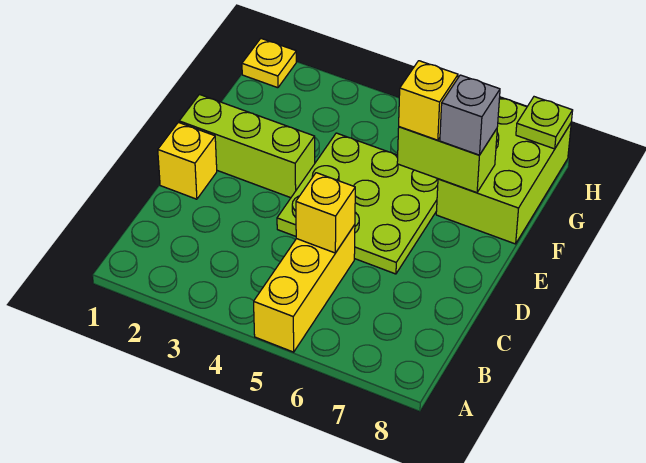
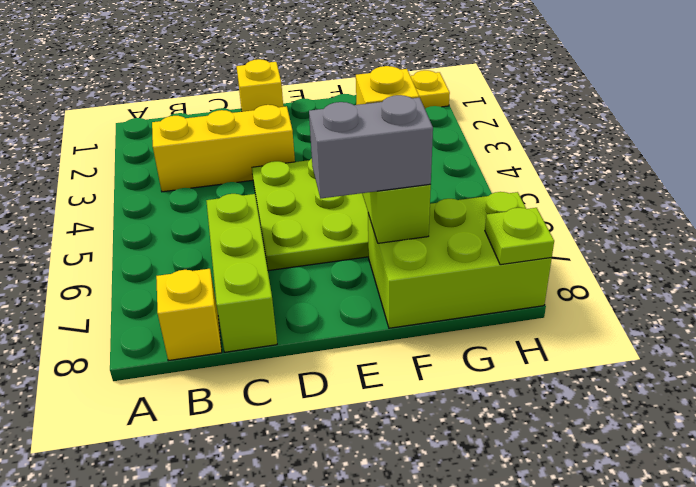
yellow 1x3 brick [254,225,355,352] -> yellow 1x3 brick moved to [152,105,295,192]
yellow 1x1 brick [296,173,355,253] -> yellow 1x1 brick moved to [156,269,222,361]
lime 1x3 brick [179,94,315,198] -> lime 1x3 brick moved to [206,194,277,352]
grey 1x1 brick [440,75,500,155] -> grey 1x2 brick [309,95,433,198]

